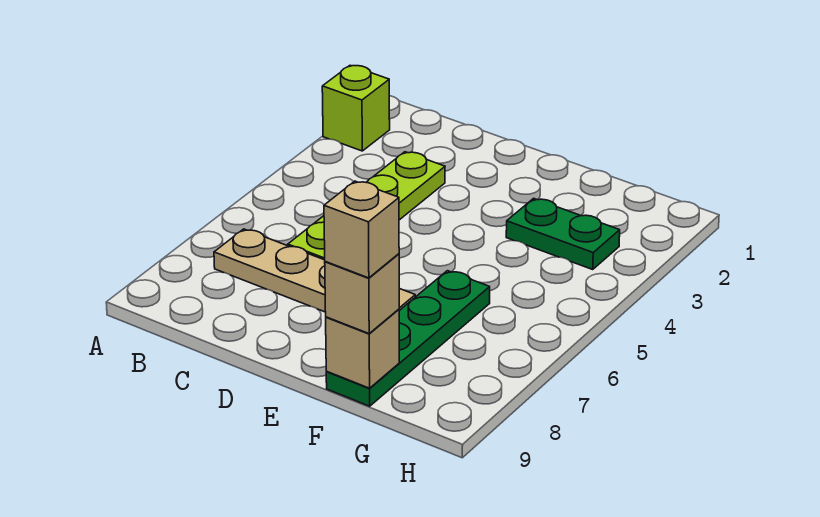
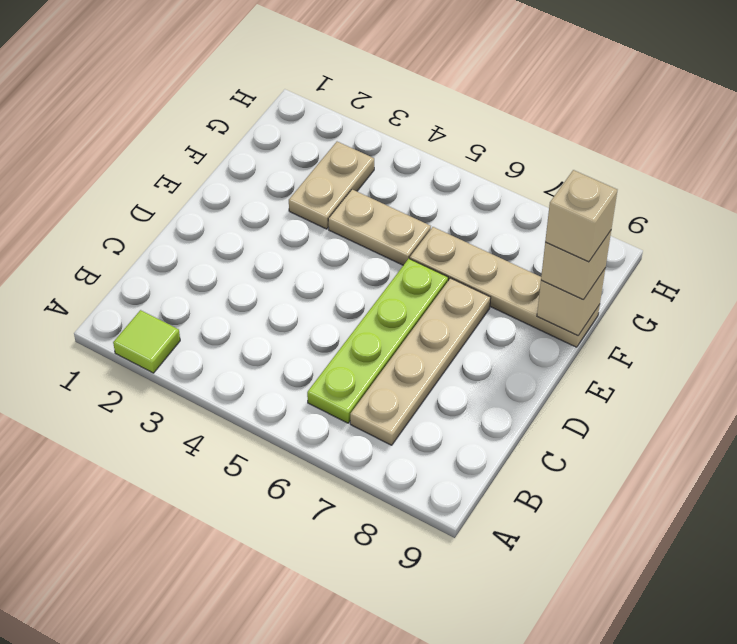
lime 1x1 brick [322,65,390,151] -> lime 1x1 tile [113,310,180,373]
lime 1x4 plate [288,152,445,260] -> lime 1x4 plate turned to [307,259,448,423]
green 1x2 plate [506,198,620,269] -> tan 1x2 plate [289,142,374,229]
none -> tan 1x2 plate [328,189,431,265]
green 1x4 plate [326,271,490,406] -> tan 1x4 plate [410,227,600,347]

